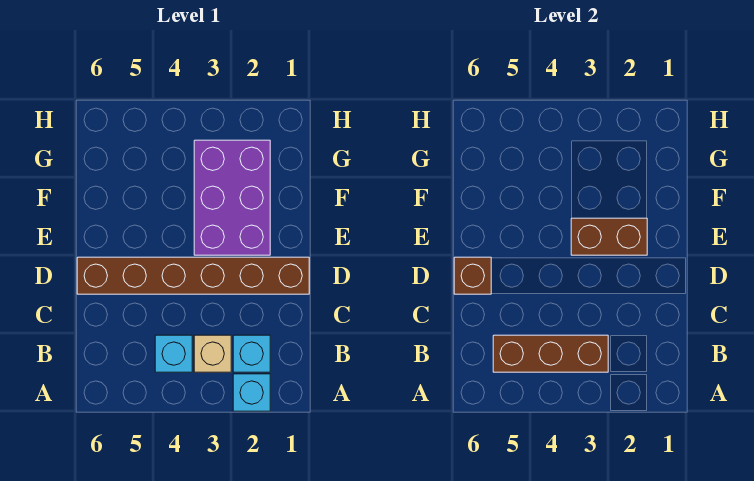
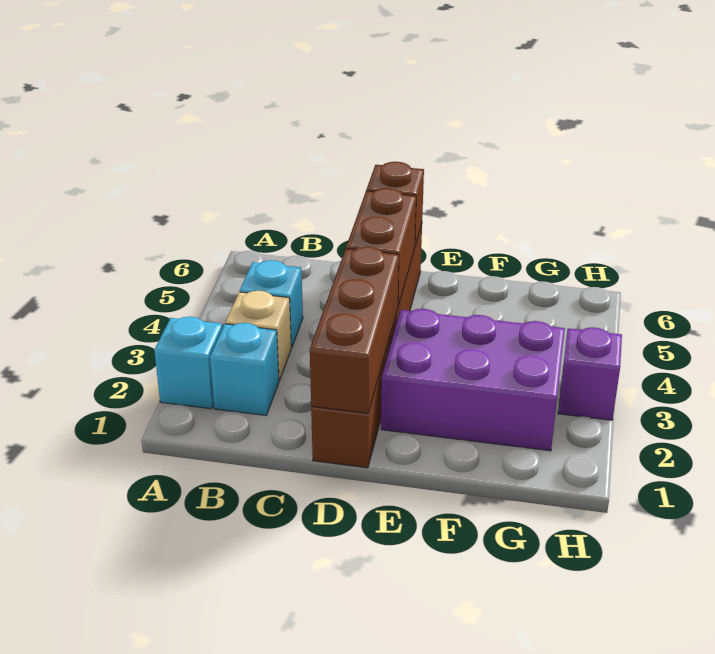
brown 1x3 brick [493,335,608,372] -> brown 1x3 brick moved to [310,246,399,413]
brown 1x2 brick [571,218,647,255] -> brown 1x2 brick moved to [346,188,416,306]
none -> purple 1x1 brick [558,327,622,420]

